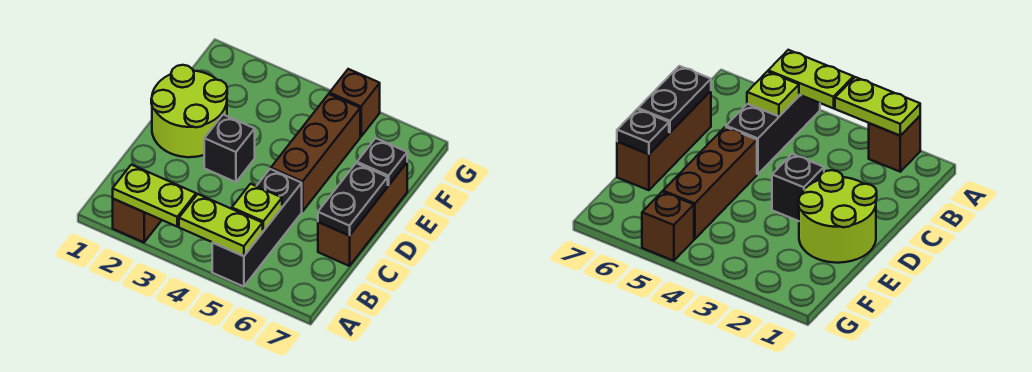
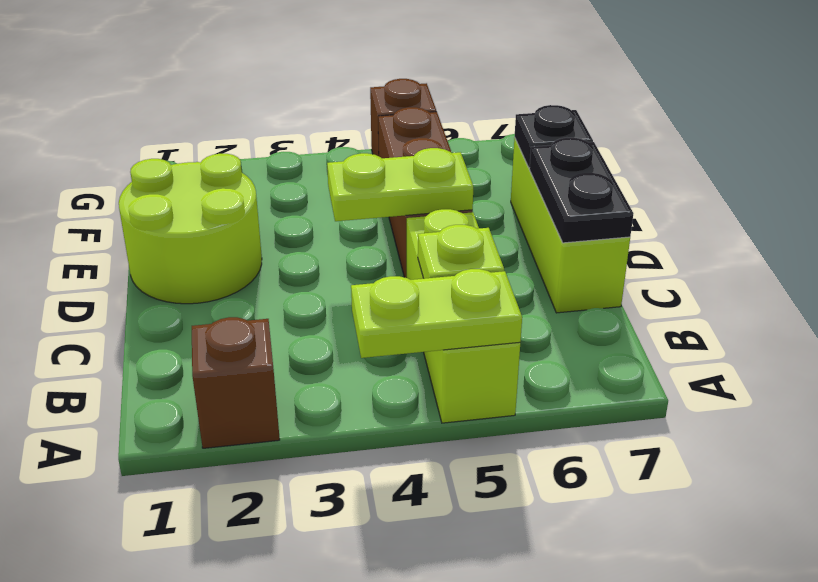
lime 1x2 plate [113,165,196,227] -> lime 1x2 plate moved to [327,148,473,221]
black 1x3 brick [212,169,302,287] -> lime 1x3 brick [407,209,520,423]
brown 1x3 brick [318,163,407,266] -> lime 1x3 brick [511,138,630,313]
black 1x1 brick [204,115,255,182] -> none

